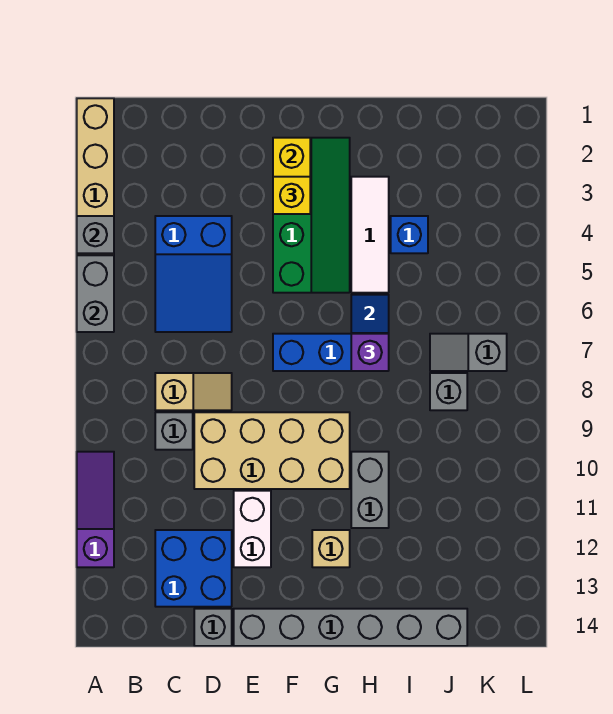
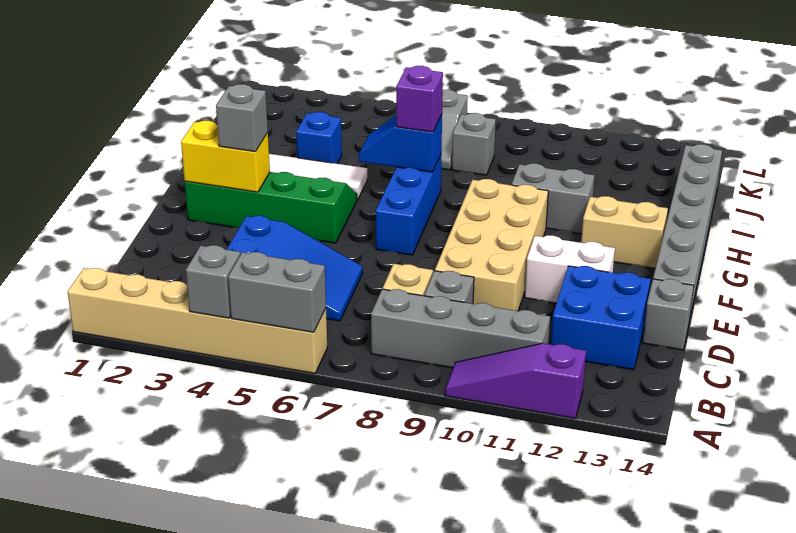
none -> grey 1x4 brick [371,289,550,368]
yellow 1x1 brick [273,177,310,214] -> grey 1x1 brick [216,84,268,152]
tan 1x1 brick [312,530,350,567] -> tan 1x2 brick [581,196,668,268]

